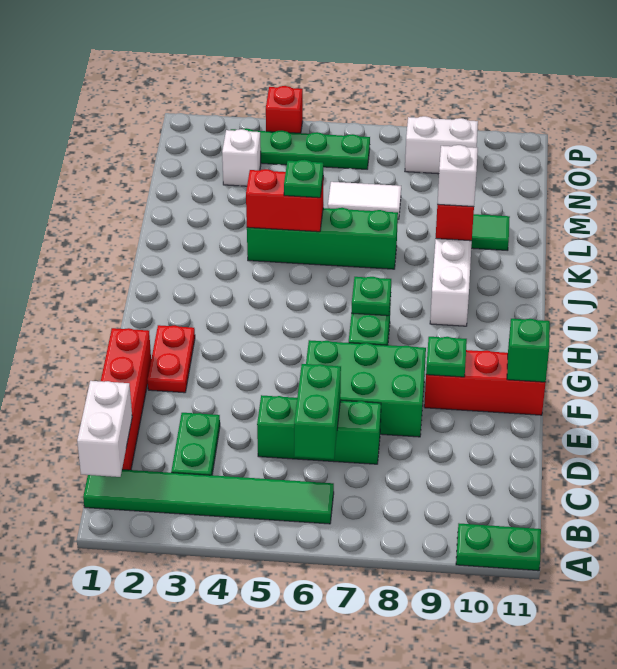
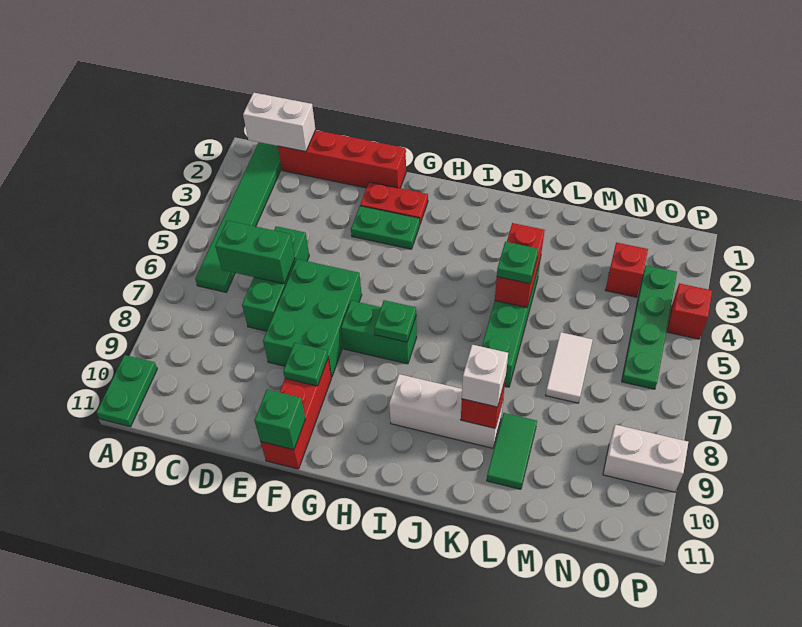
green 1x2 plate [171,413,220,475] -> green 1x2 plate moved to [351,206,420,249]
white 1x1 brick [222,129,261,186] -> red 1x1 brick [605,242,648,297]
white 1x2 brick [405,116,478,174] -> white 1x2 brick turned to [603,425,688,492]

